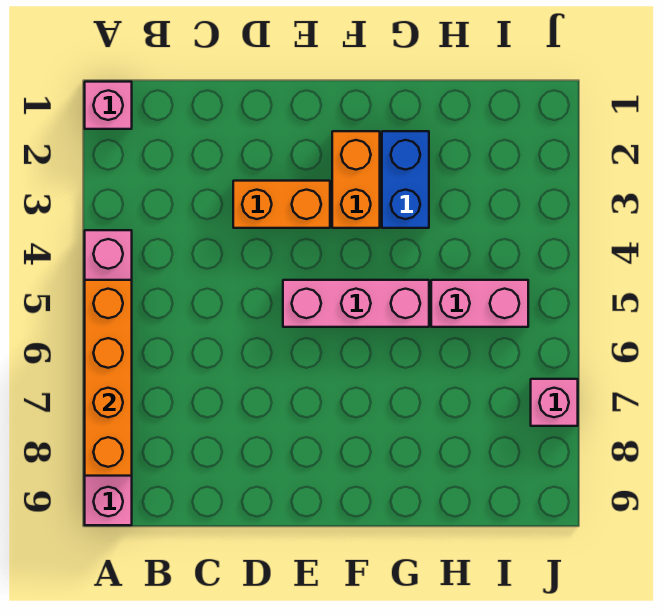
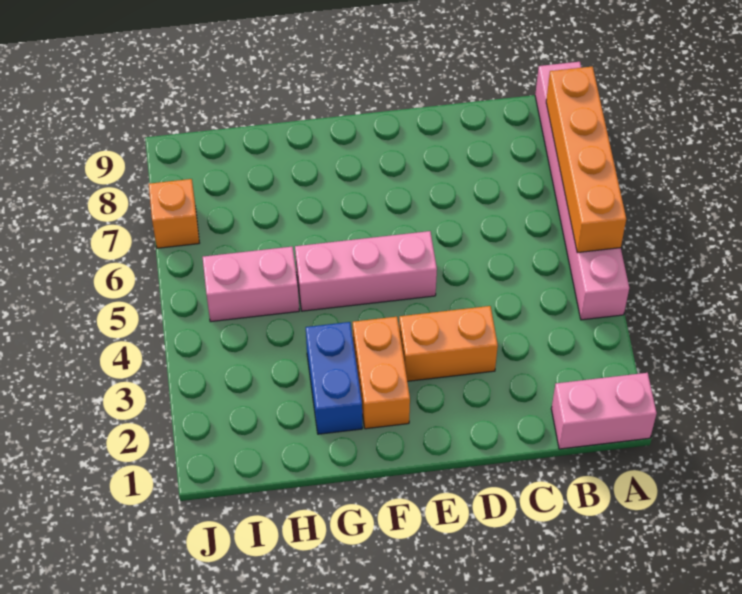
pink 1x1 brick [85,82,132,129] -> pink 1x2 brick [551,373,657,449]
pink 1x1 brick [531,379,578,426] -> orange 1x1 brick [149,179,199,248]

